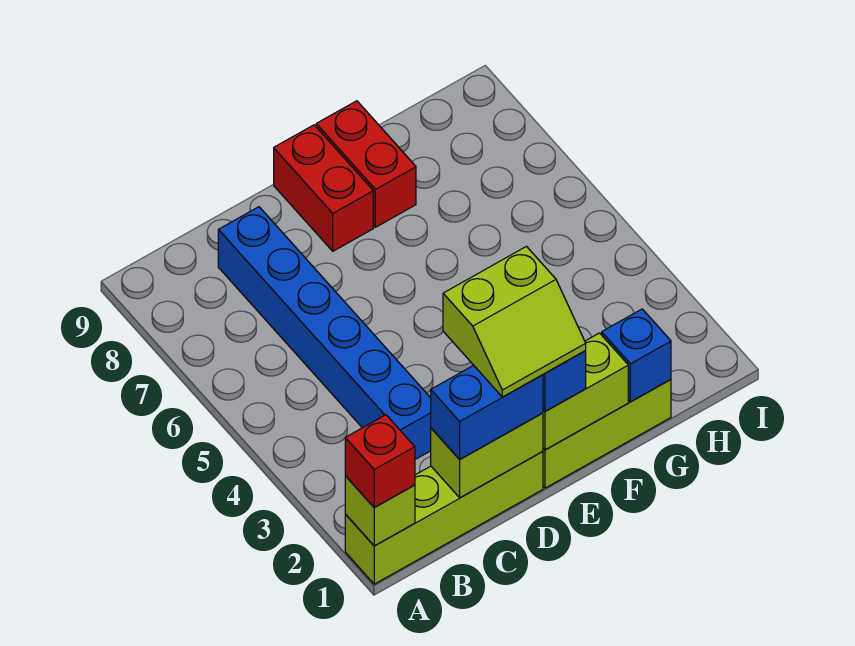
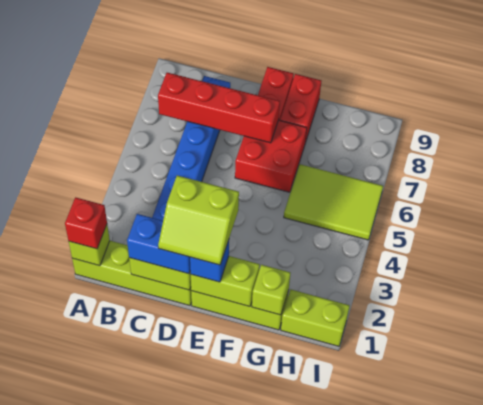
none -> red 1x4 brick [158,73,280,143]
none -> red 2x2 brick [235,120,307,192]
blue 1x1 brick [602,309,671,402] -> lime 1x1 brick [252,265,290,315]
none -> lime 2x3 tile [284,164,383,240]
none -> lime 1x2 brick [281,289,350,346]

